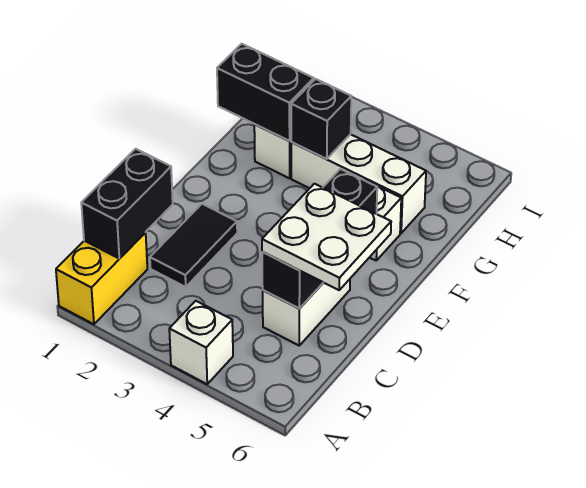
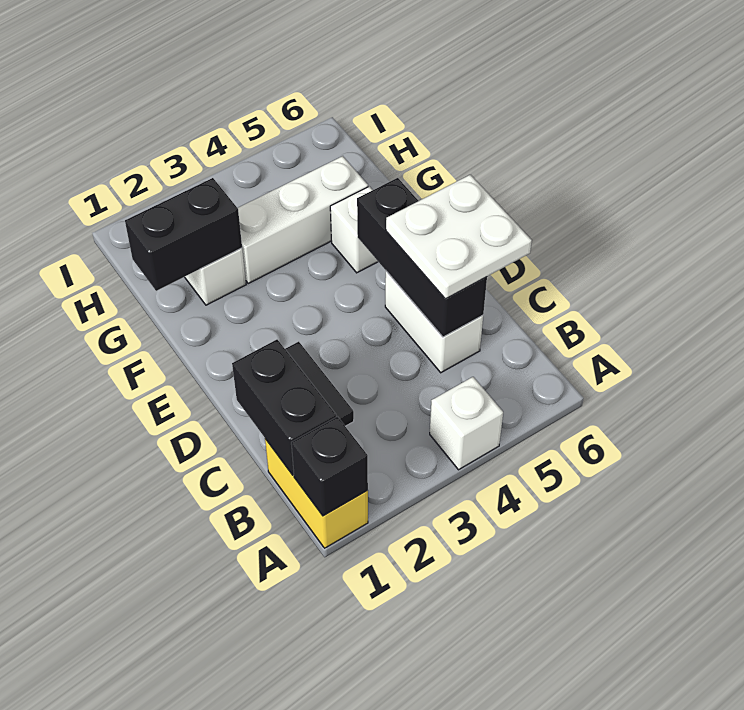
black 1x1 brick [291,79,351,159] -> black 1x1 brick moved to [291,417,368,516]

